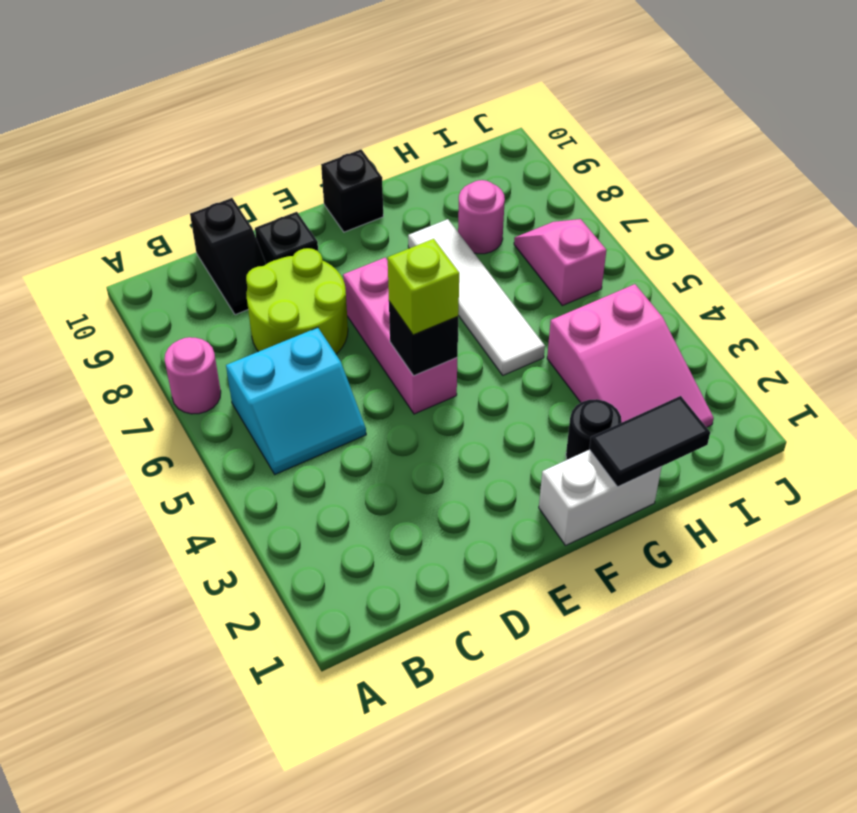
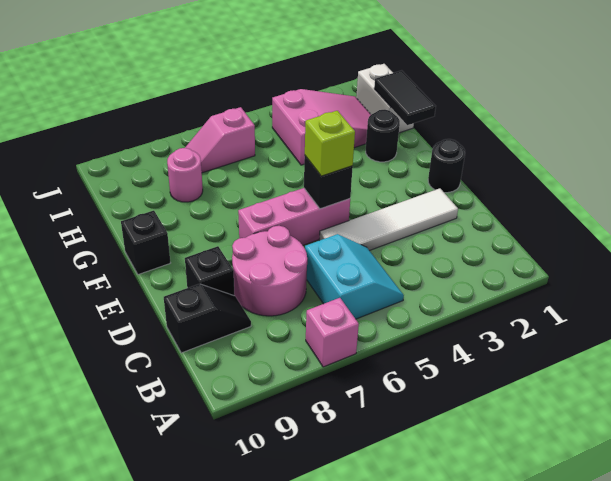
pink 1x1 round brick [165,337,221,414] -> pink 1x1 brick [306,298,359,367]
lime 2x2 round brick [246,248,348,354] -> pink 2x2 round brick [232,226,307,316]
none -> black 1x1 round brick [428,139,465,193]
white 1x2 brick [539,450,662,545] -> white 1x2 brick moved to [356,64,414,133]
white 1x4 tile [408,219,545,375] -> white 1x4 tile moved to [319,188,458,251]

